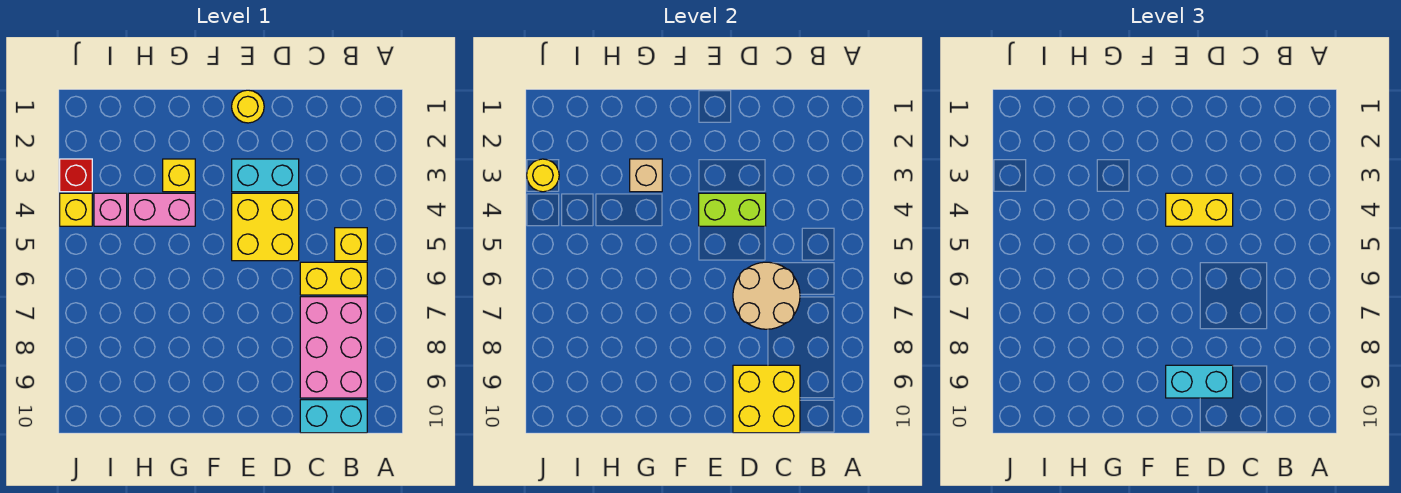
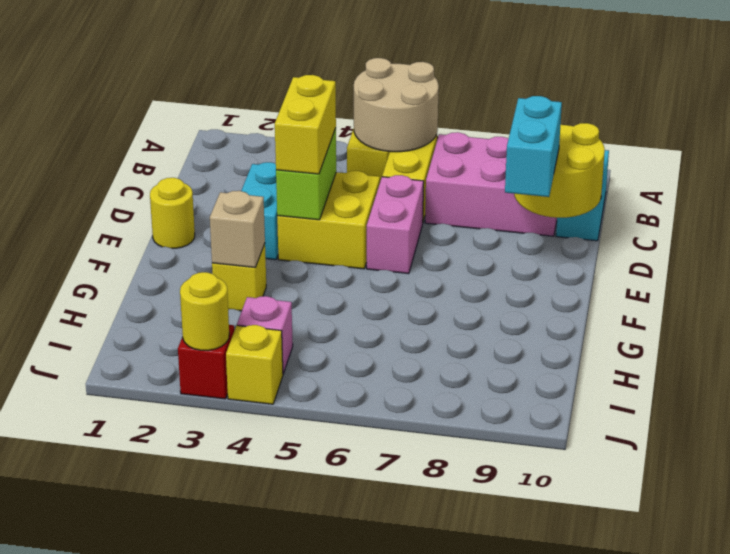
tan 2x2 round brick [733,262,800,329] -> tan 2x2 round brick moved to [354,58,439,152]
yellow 2x2 brick [733,365,800,433] -> yellow 2x2 round brick [514,123,605,218]
pink 1x2 brick [128,193,195,226] -> pink 1x2 brick moved to [367,175,424,274]

